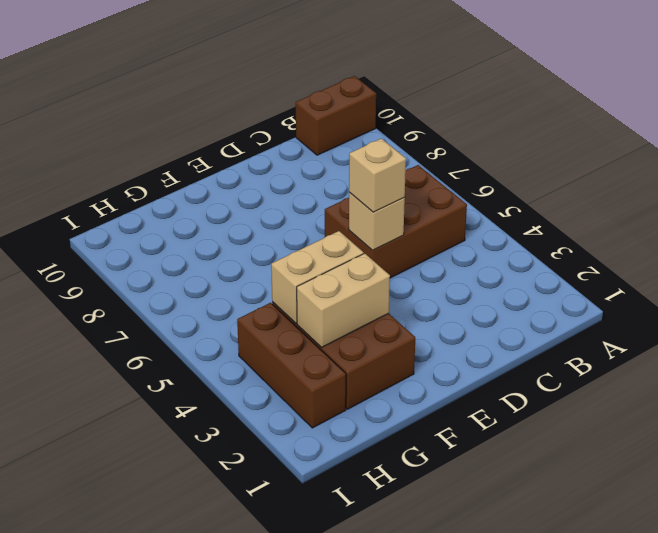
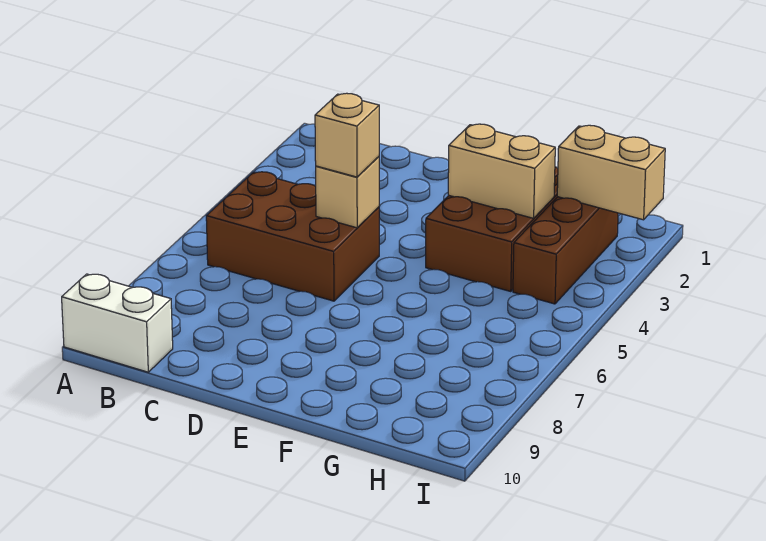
brown 1x2 brick [296,76,376,155] -> white 1x2 brick [62,274,173,372]
tan 1x2 brick [271,231,364,323] -> tan 1x2 brick moved to [557,125,665,220]

